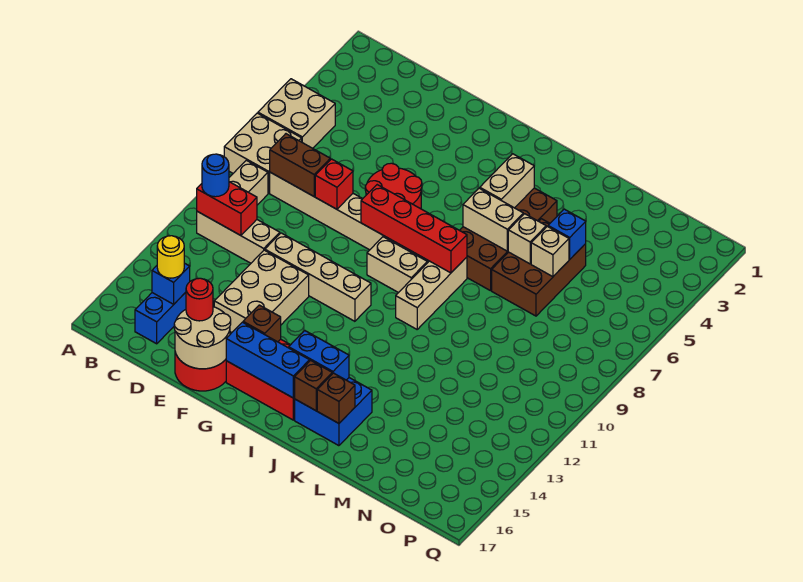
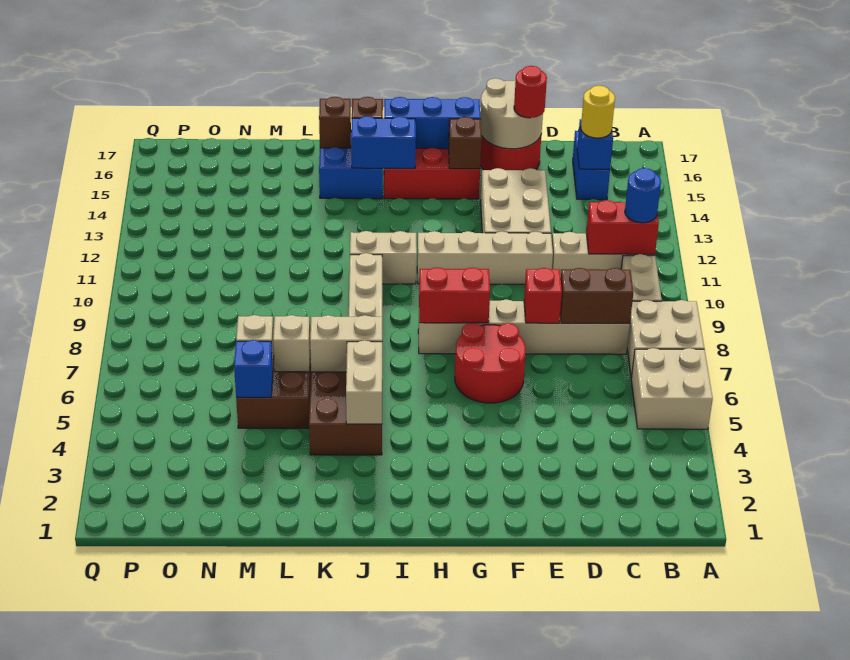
red 1x4 brick [361,185,467,273] -> red 1x2 brick [419,267,490,323]
tan 1x2 brick [367,237,427,293] -> tan 1x2 brick moved to [350,231,417,284]

